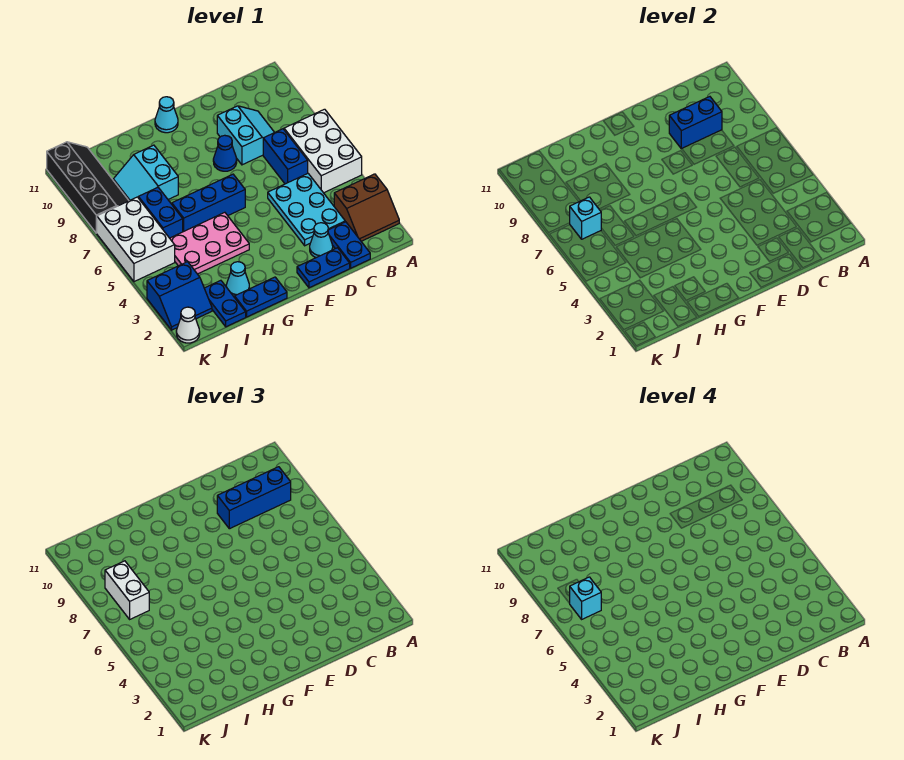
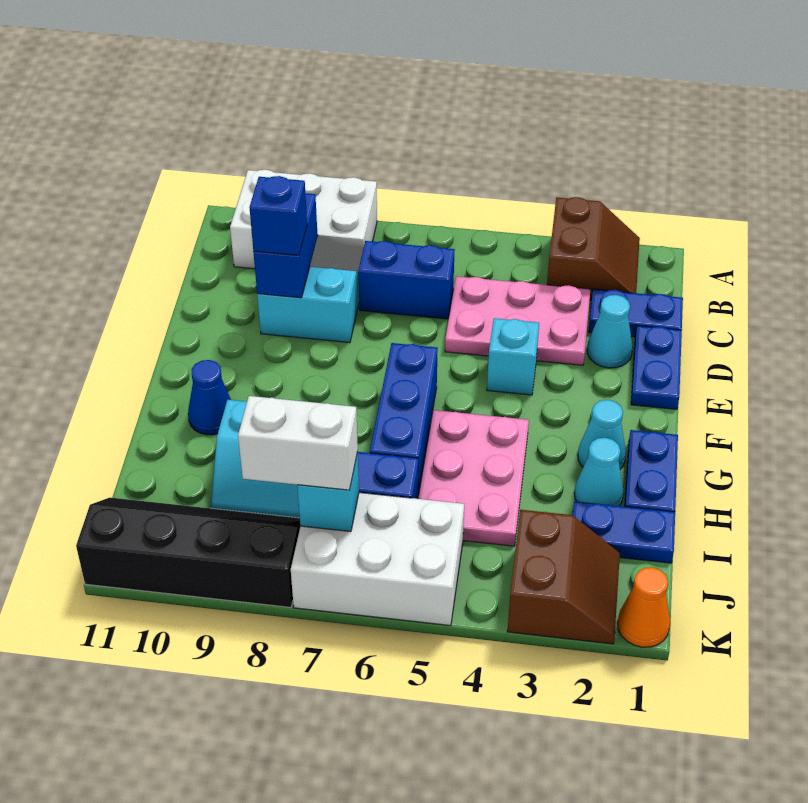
white 2x3 brick [284,109,362,193] -> white 2x3 brick moved to [230,170,377,272]
blue 1x3 brick [217,467,291,529] -> blue 1x1 brick [249,176,307,255]
cyan 2x3 plate [268,174,345,246] -> pink 2x3 plate [445,276,591,365]
blue 1x1 cone [213,135,237,171] -> blue 1x1 cone moved to [188,360,231,435]
cyan 1x1 cone [155,97,178,133] -> cyan 1x1 cone moved to [578,400,626,469]
blue 2x2 slope [147,262,212,330] -> brown 2x2 slope [507,510,620,644]
cyan 1x1 brick [569,577,601,619] -> cyan 1x1 brick moved to [487,318,539,395]
white 1x1 cone [176,307,200,343] -> orange 1x1 cone [618,567,670,647]

